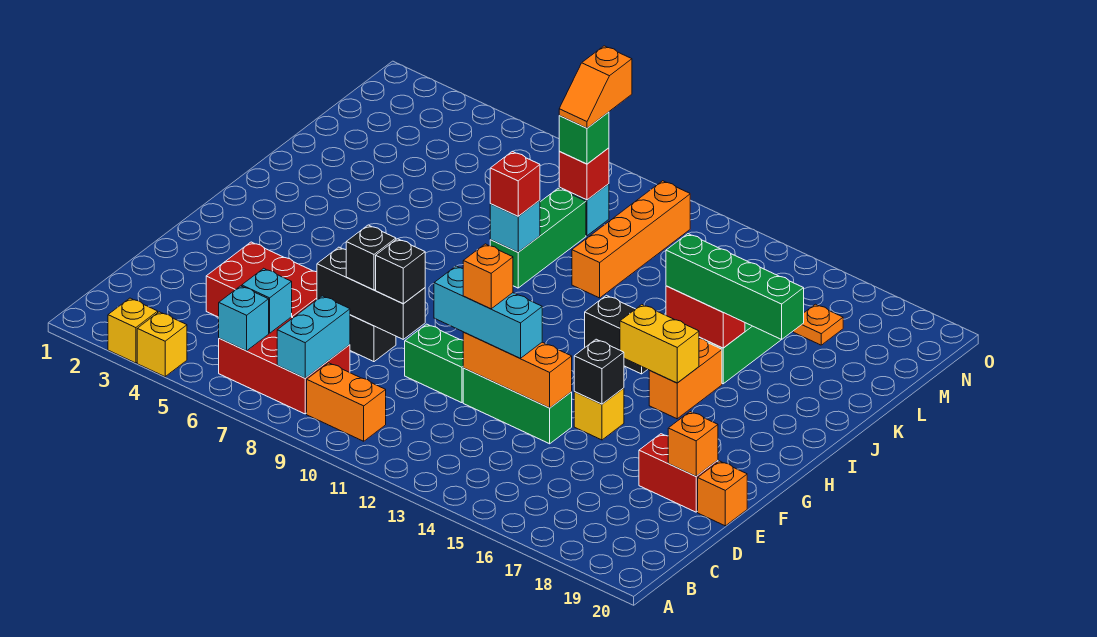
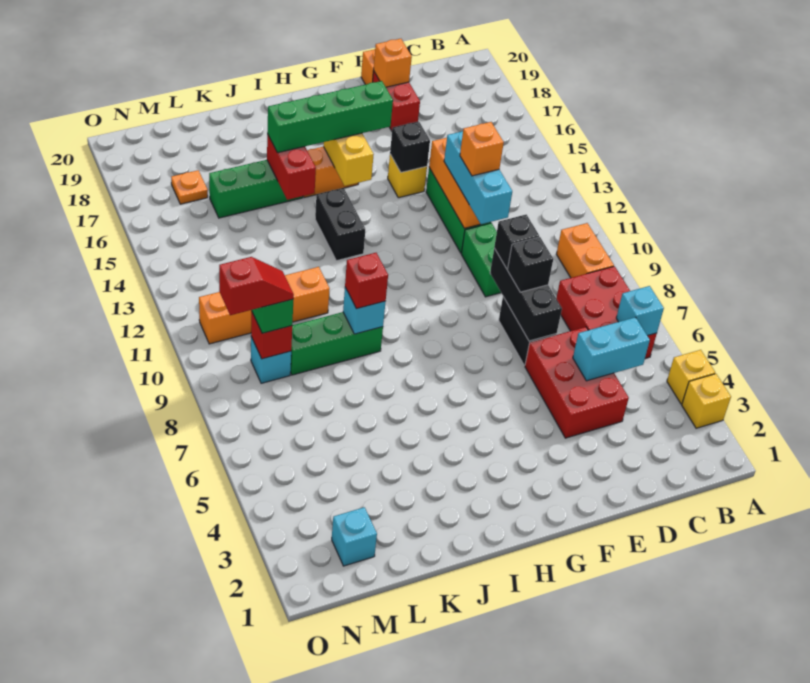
cyan 1x2 brick [277,296,350,378] -> cyan 1x2 brick moved to [573,317,650,381]
cyan 1x1 brick [242,268,292,333] -> cyan 1x1 brick moved to [332,507,377,566]
green 1x4 brick [666,234,804,340] -> green 1x4 brick turned to [267,81,393,153]
orange 1x2 slope [559,46,632,128] -> red 1x2 slope [219,257,294,315]

